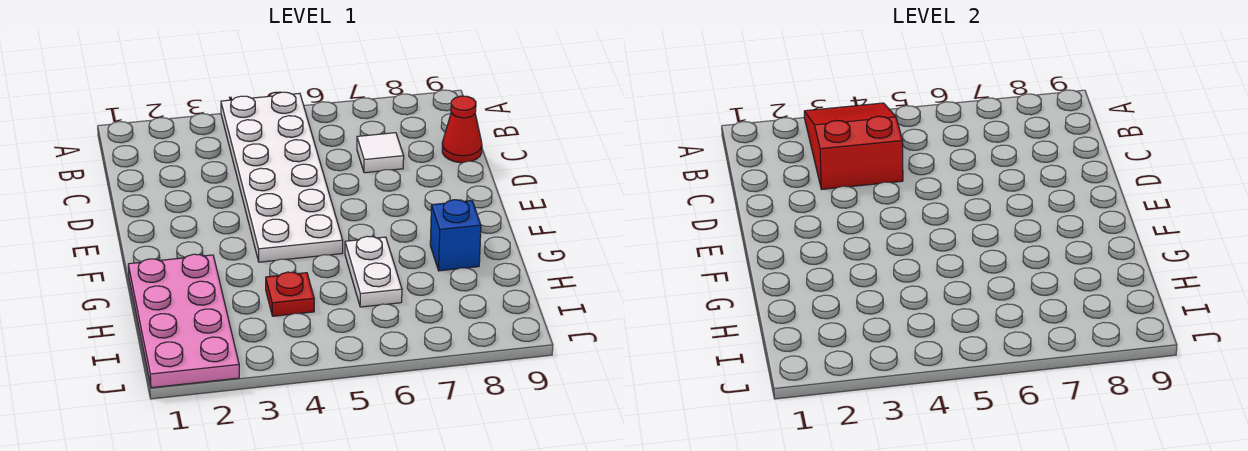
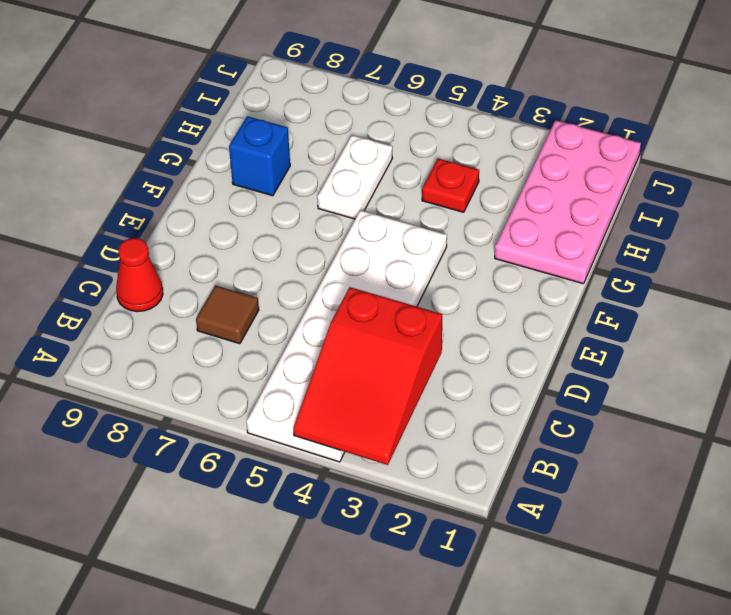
white 1x1 tile [357,133,404,173] -> brown 1x1 tile [196,285,259,344]

